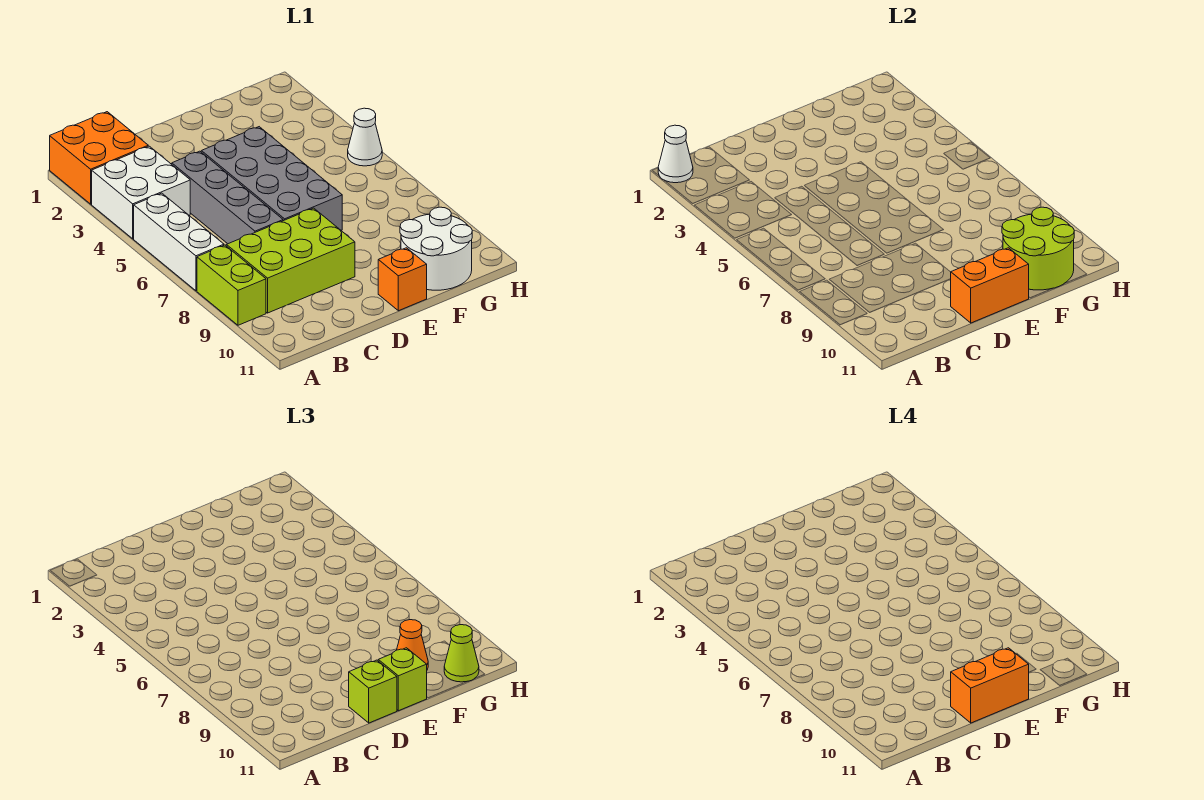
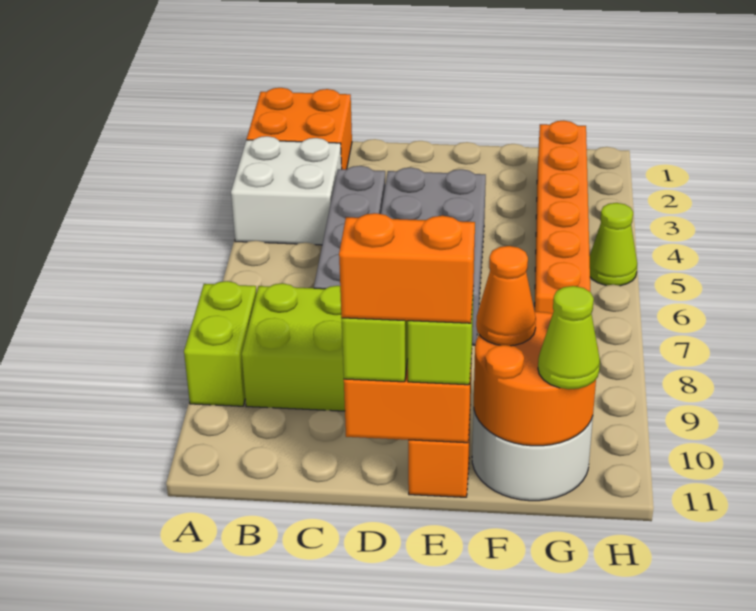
white 1x1 cone [658,125,693,183] -> none
white 1x3 brick [134,193,224,291] -> none
lime 2x2 round brick [1002,207,1074,290] -> orange 2x2 round brick [474,312,596,446]
none -> orange 1x6 brick [535,121,590,314]
white 1x1 cone [348,108,382,166] -> lime 1x1 cone [590,203,637,286]

